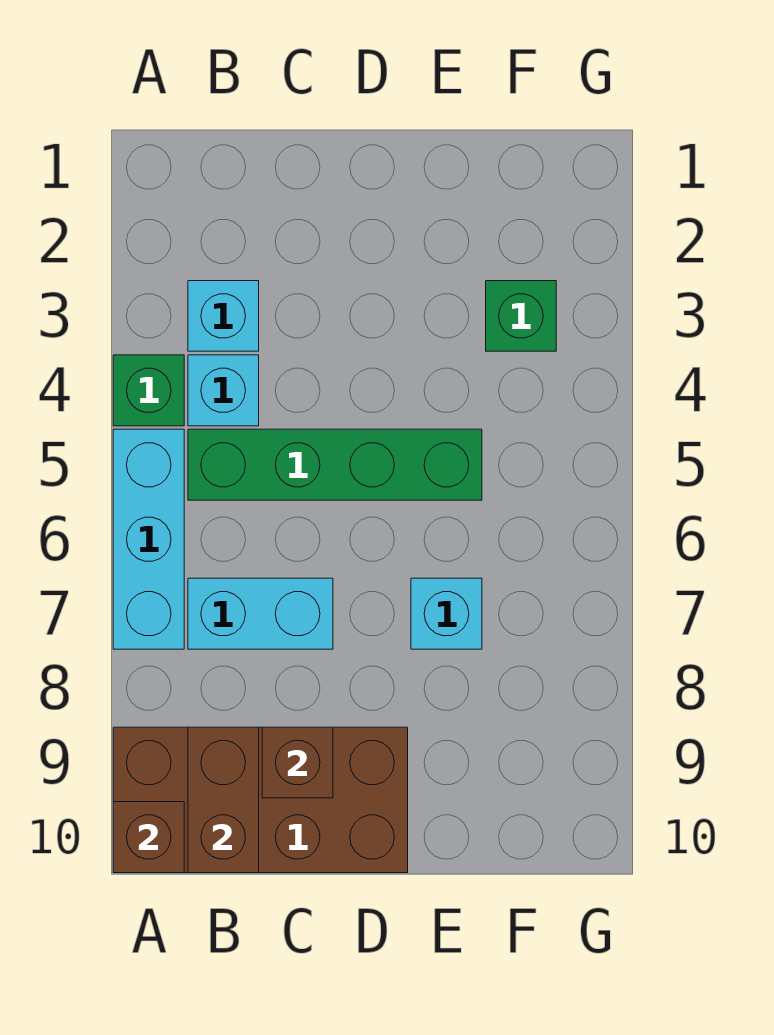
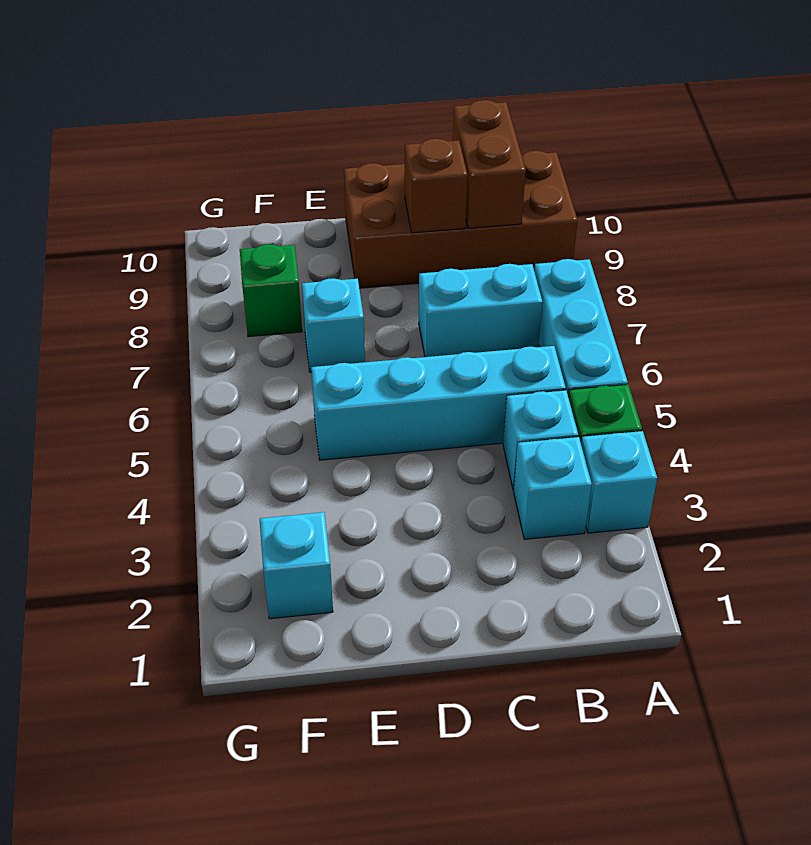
none -> cyan 1x1 brick [581,431,657,533]
brown 1x1 brick [113,802,184,873] -> none
green 1x4 brick [188,429,482,500] -> cyan 1x4 brick [311,346,566,460]
none -> cyan 1x1 brick [260,512,333,619]
green 1x1 brick [486,281,556,351] -> green 1x1 brick moved to [240,244,302,337]

